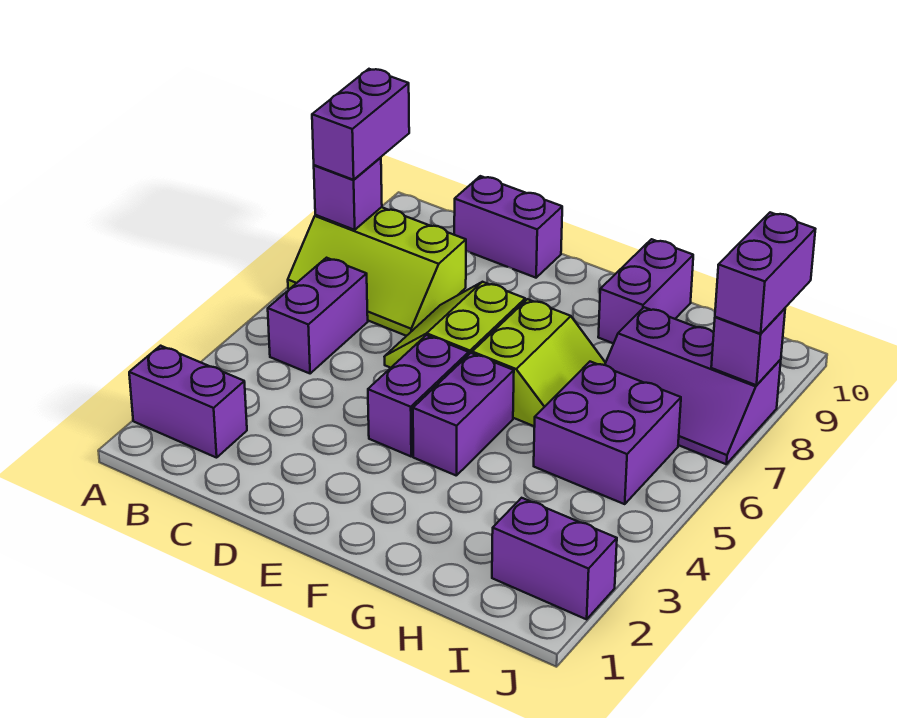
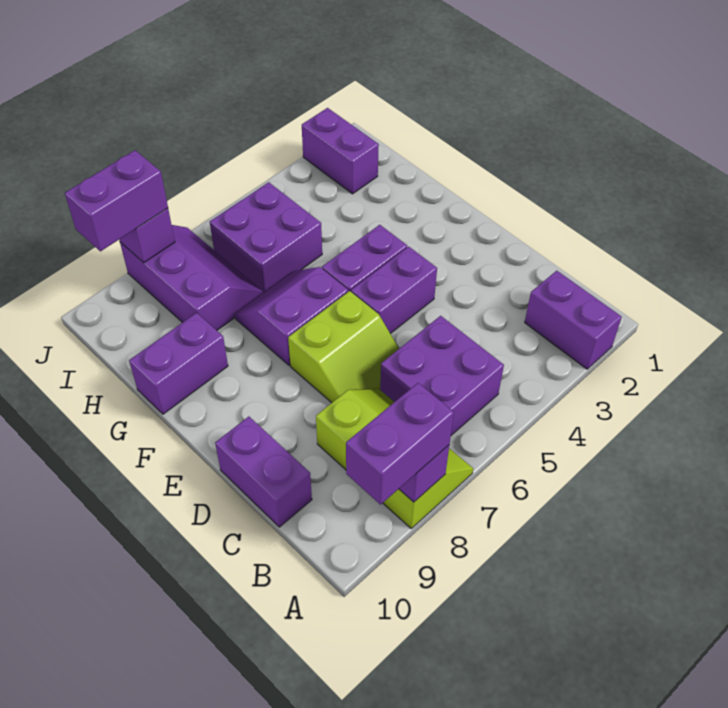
purple 1x2 brick [268,258,368,373] -> purple 2x2 brick [380,316,504,435]
lime 2x2 slope [472,299,605,426] -> purple 2x2 slope [235,267,348,365]

